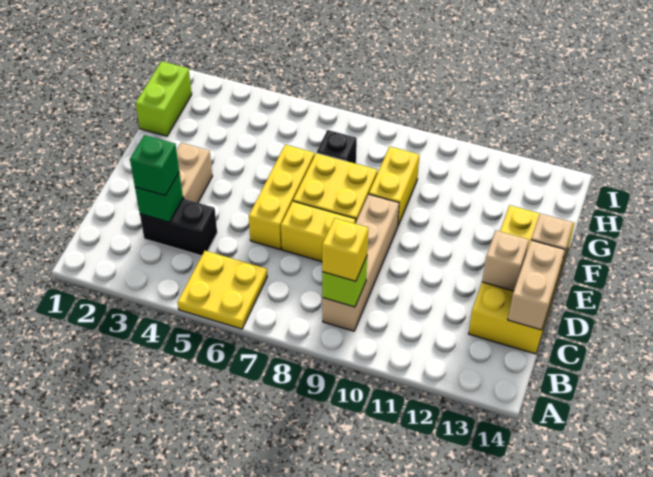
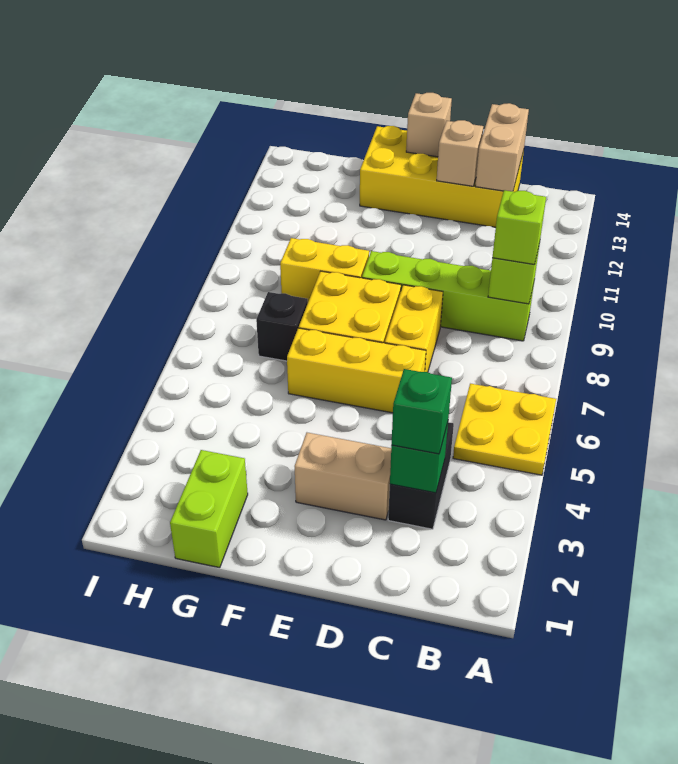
tan 1x4 brick [322,194,399,331] -> lime 1x4 brick [362,251,535,341]
yellow 1x1 brick [322,218,368,281] -> lime 1x1 brick [492,190,546,265]
tan 1x2 brick [508,240,565,330] -> tan 1x2 brick turned to [475,103,529,191]
lime 1x2 brick [136,61,192,136] -> lime 1x2 brick turned to [170,450,248,568]

